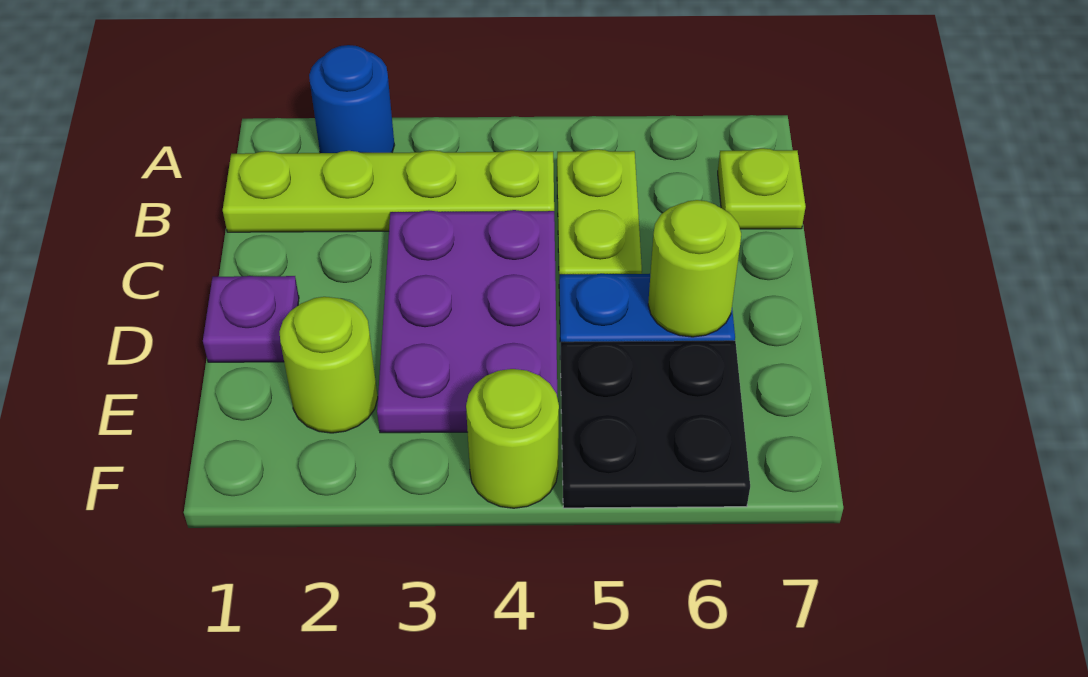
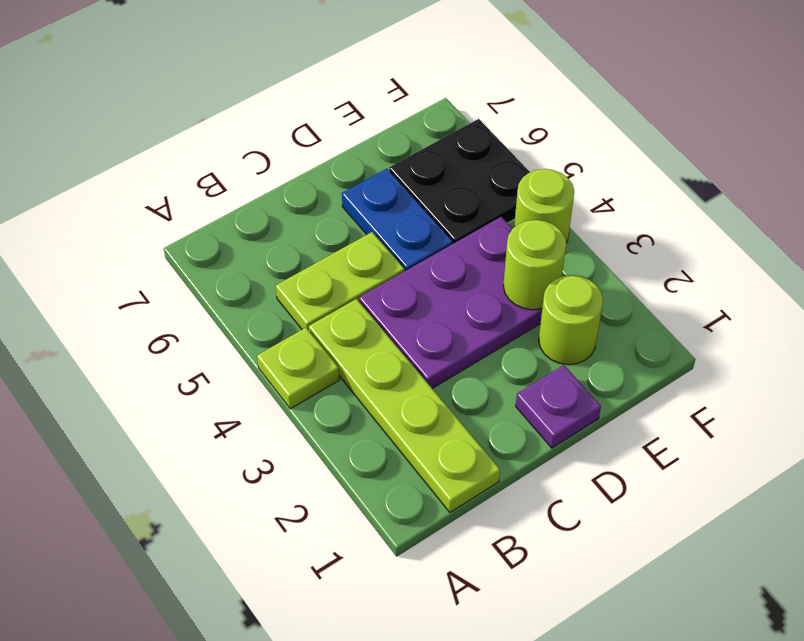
blue 1x1 round brick [309,45,394,153] -> none
lime 1x1 plate [718,148,806,229] -> lime 1x1 plate moved to [257,328,339,409]
lime 1x1 round brick [648,200,741,337] -> lime 1x1 round brick moved to [503,220,566,310]

